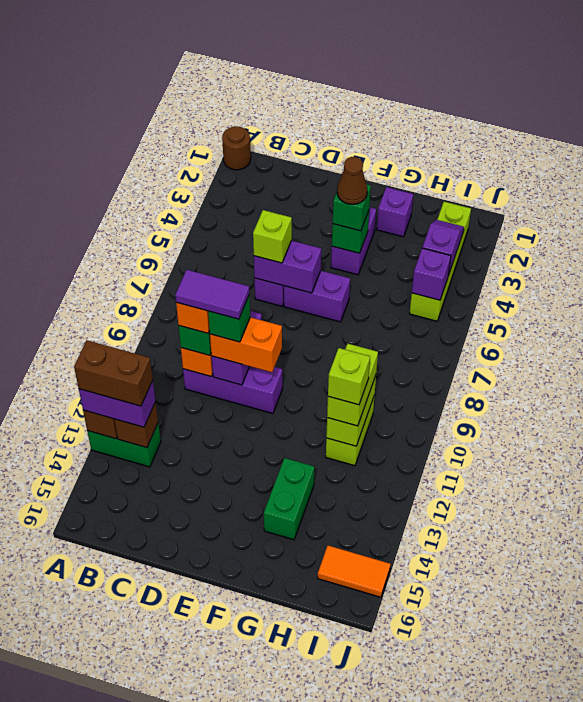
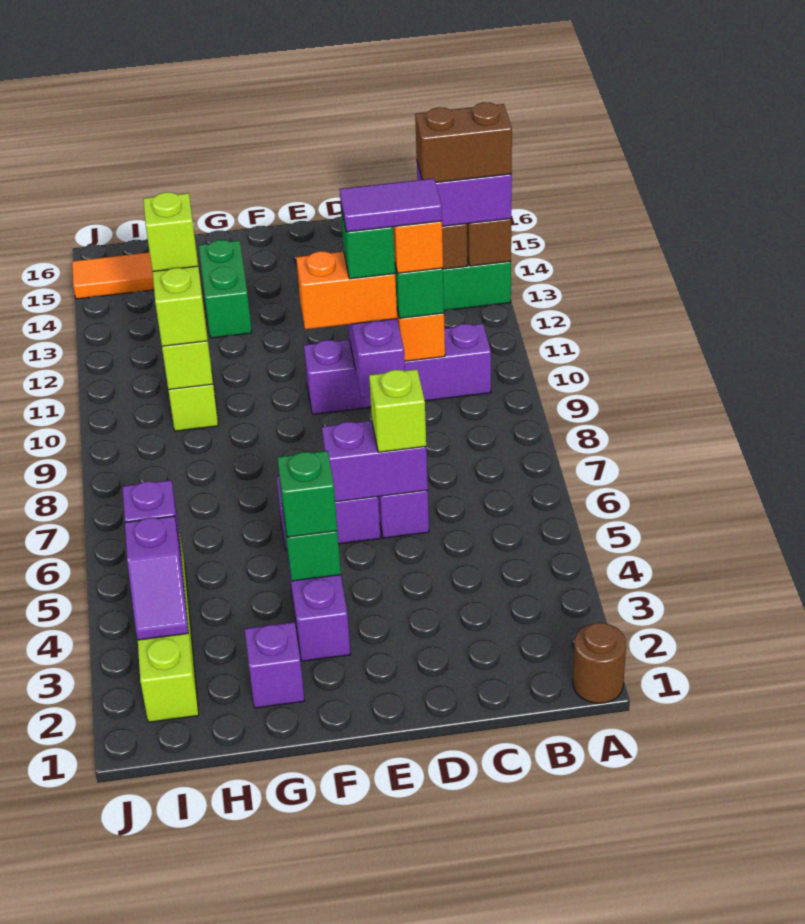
purple 1x3 brick [183,367,283,414] -> purple 1x4 brick [304,324,491,414]
brown 1x1 cone [337,157,367,204] -> none

